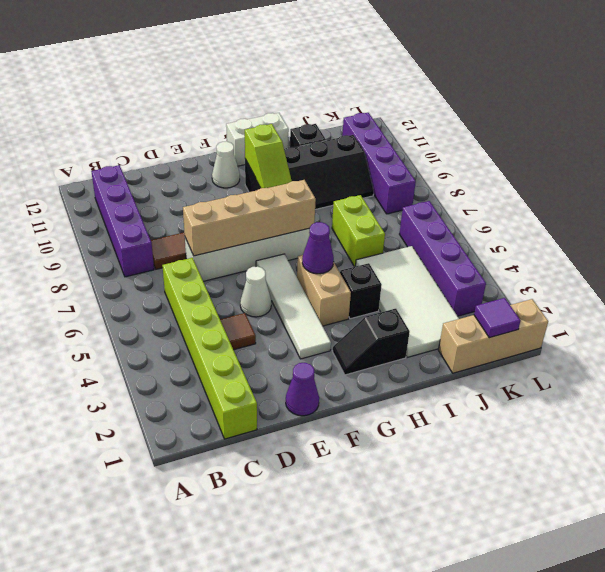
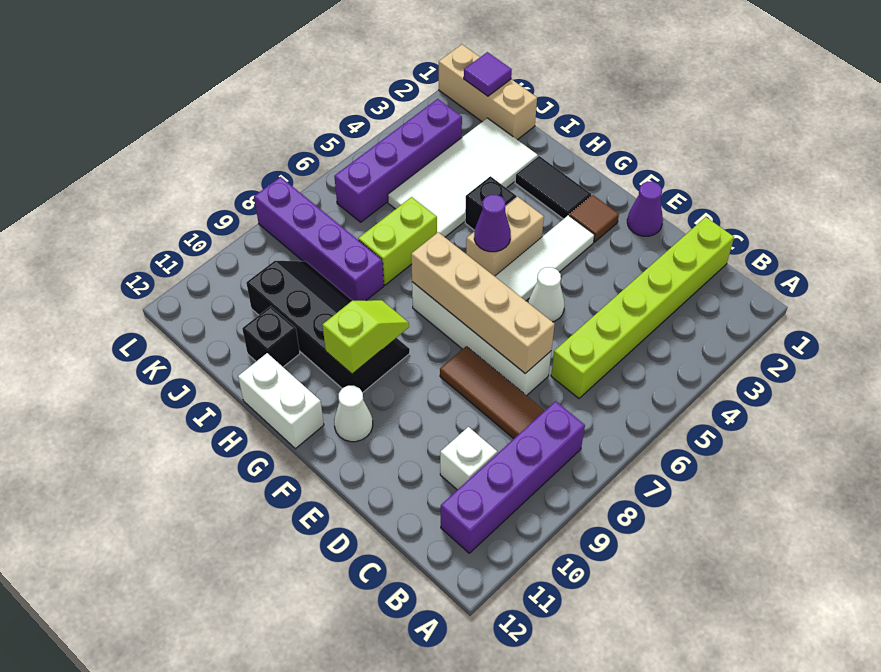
none -> white 1x1 brick [440,427,497,490]
brown 1x1 tile [220,313,256,350] -> brown 1x1 tile moved to [569,195,619,242]
black 1x2 slope [333,309,410,375] -> black 1x2 tile [515,156,591,219]
purple 1x4 brick [342,113,416,214] -> purple 1x4 brick turned to [254,177,384,301]

